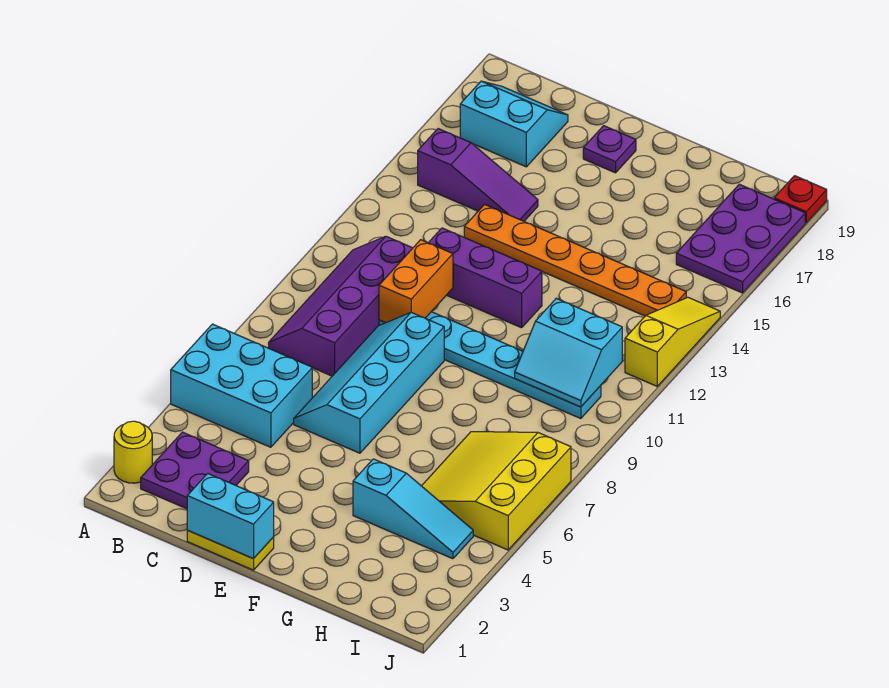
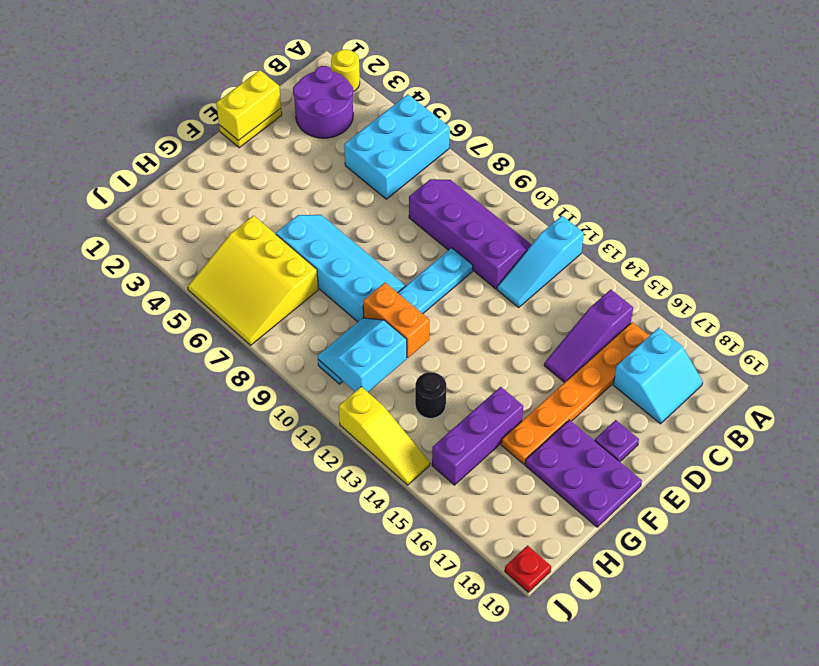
purple 2x2 plate [141,432,249,509] -> purple 2x2 round brick [293,66,353,138]
cyan 1x2 brick [187,473,274,559] -> yellow 1x2 brick [216,70,281,141]
cyan 2x4 slope [294,312,444,453] -> cyan 2x4 slope moved to [276,215,406,322]
orange 1x2 brick [379,240,453,323] -> orange 1x2 brick moved to [363,283,430,358]
purple 1x3 brick [429,228,542,328] -> purple 1x3 brick moved to [432,387,523,485]
orange 1x6 plate [464,204,686,316] -> orange 1x6 plate moved to [501,322,649,464]
cyan 1x3 slope [353,459,473,559] -> cyan 1x3 slope moved to [497,216,584,307]
yellow 3x3 slope [422,432,571,550] -> yellow 3x3 slope turned to [188,216,318,345]
none -> black 1x1 round brick [415,372,446,418]
purple 2x3 plate [676,184,805,293] -> purple 2x3 plate moved to [525,420,642,527]

